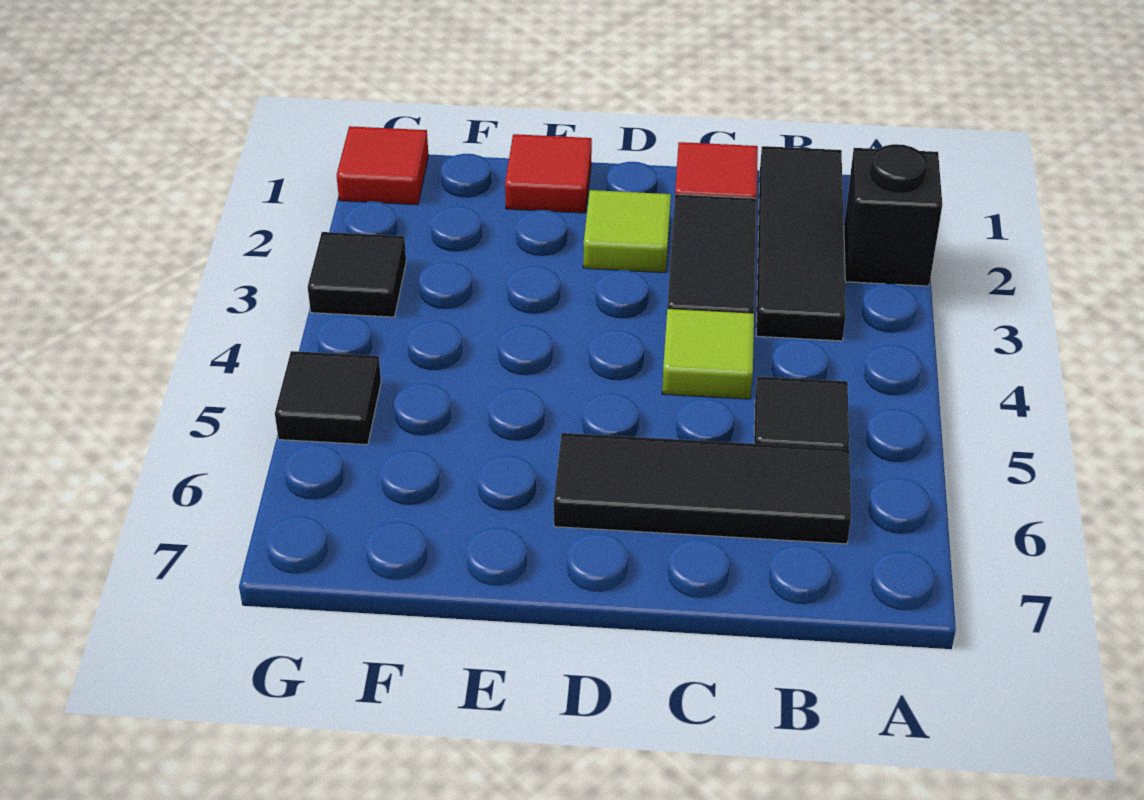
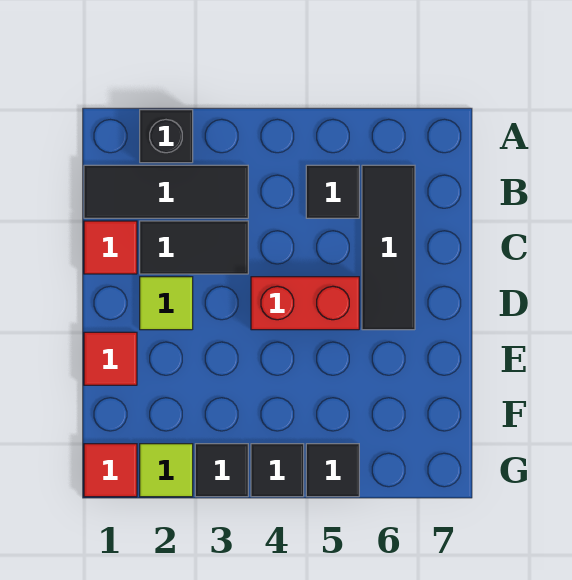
lime 1x1 tile [662,309,754,399] -> lime 1x1 tile moved to [140,444,193,497]
none -> red 1x2 brick [251,277,359,330]
none -> black 1x1 tile [251,444,304,497]

